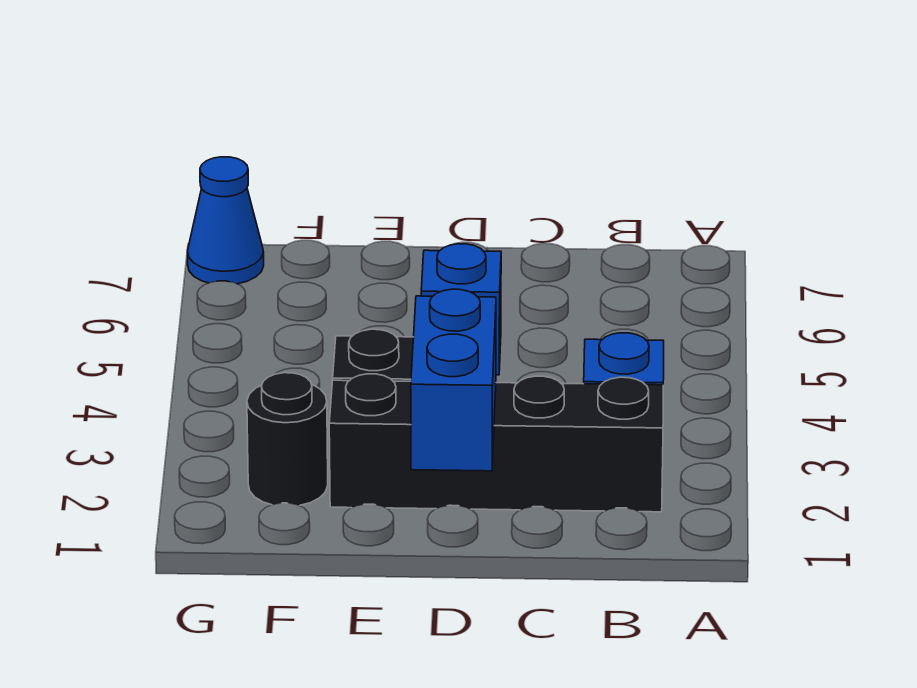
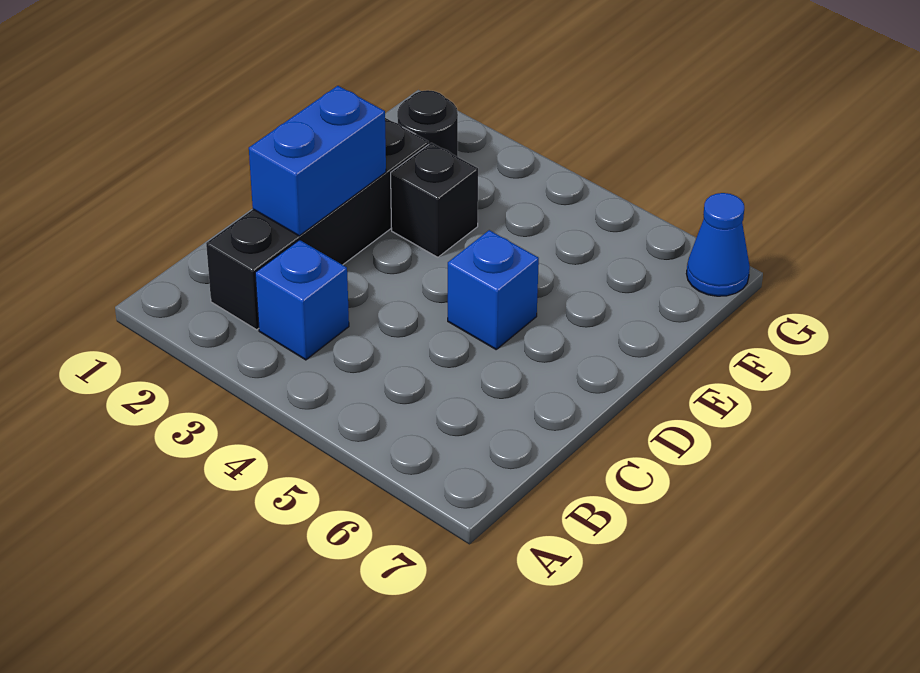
blue 1x2 brick [411,289,496,471] -> blue 1x2 brick turned to [249,86,386,236]

